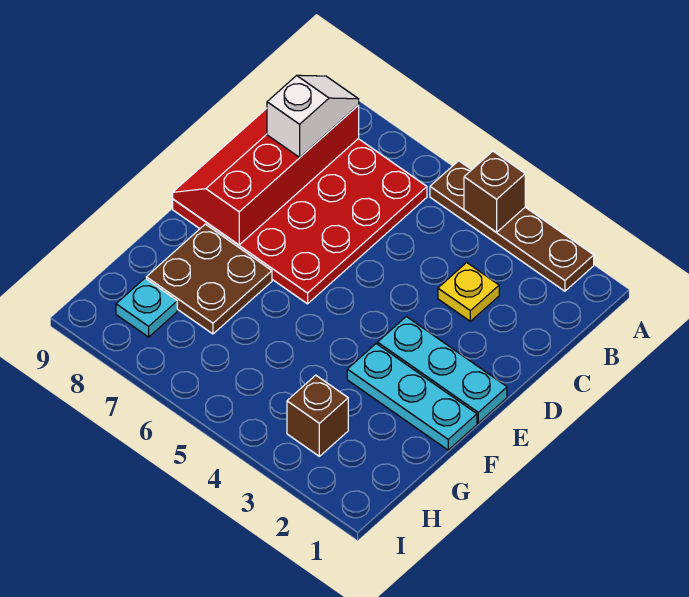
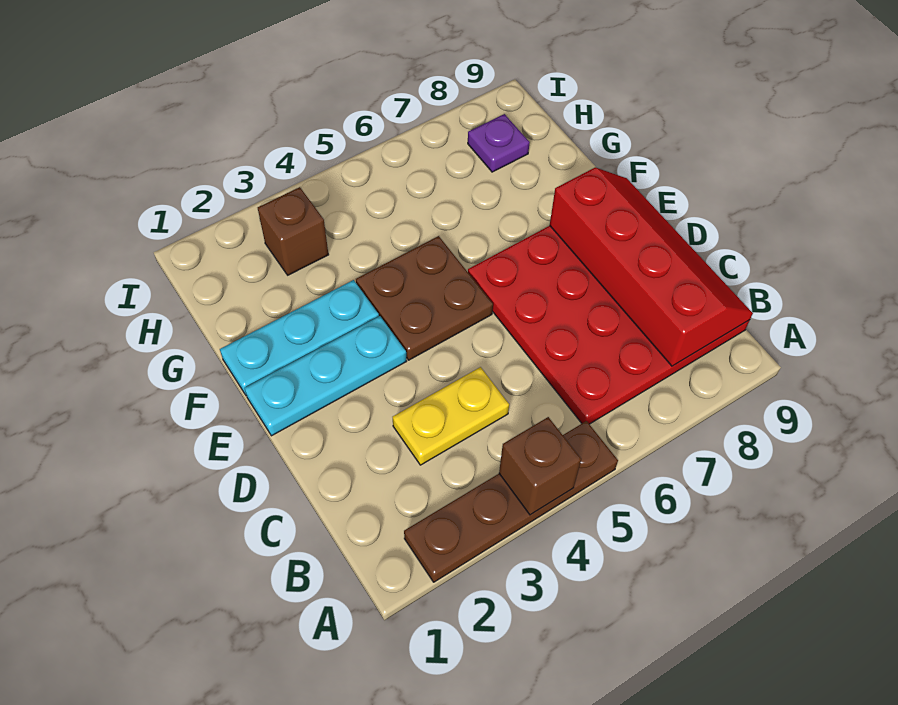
white 1x2 slope [267,75,359,157] -> none
yellow 1x1 plate [438,262,499,321] -> yellow 1x2 plate [393,367,509,465]
brown 2x2 plate [146,224,272,334] -> brown 2x2 plate moved to [356,236,493,360]
cyan 1x1 plate [116,278,177,337] -> purple 1x1 plate [468,114,530,172]

